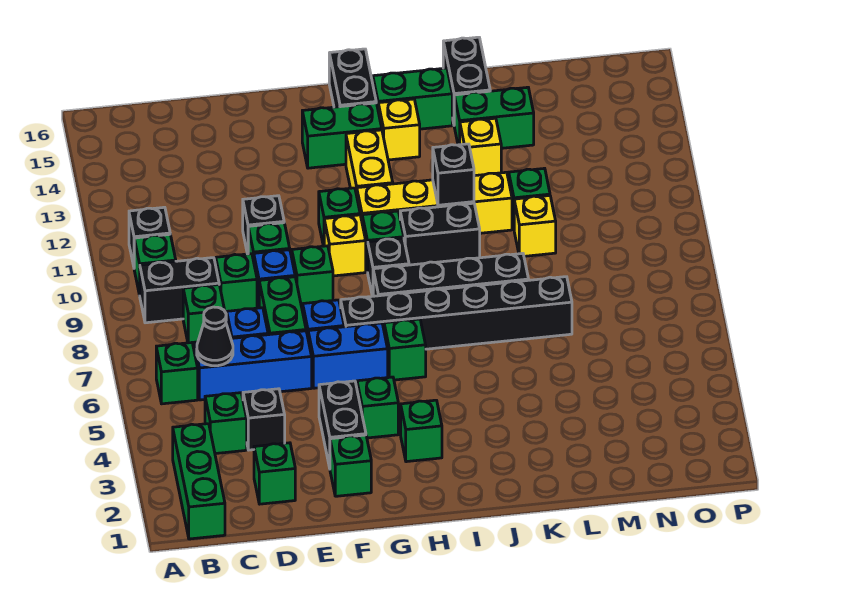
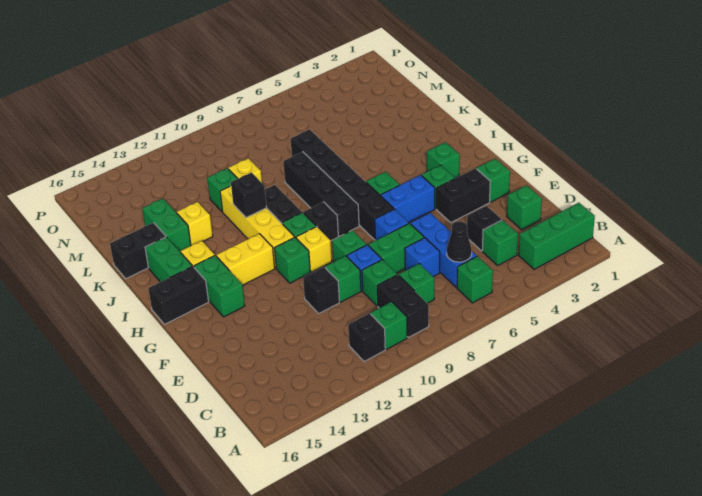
blue 1x2 brick [308,323,388,388] -> blue 1x2 brick turned to [381,175,435,222]

